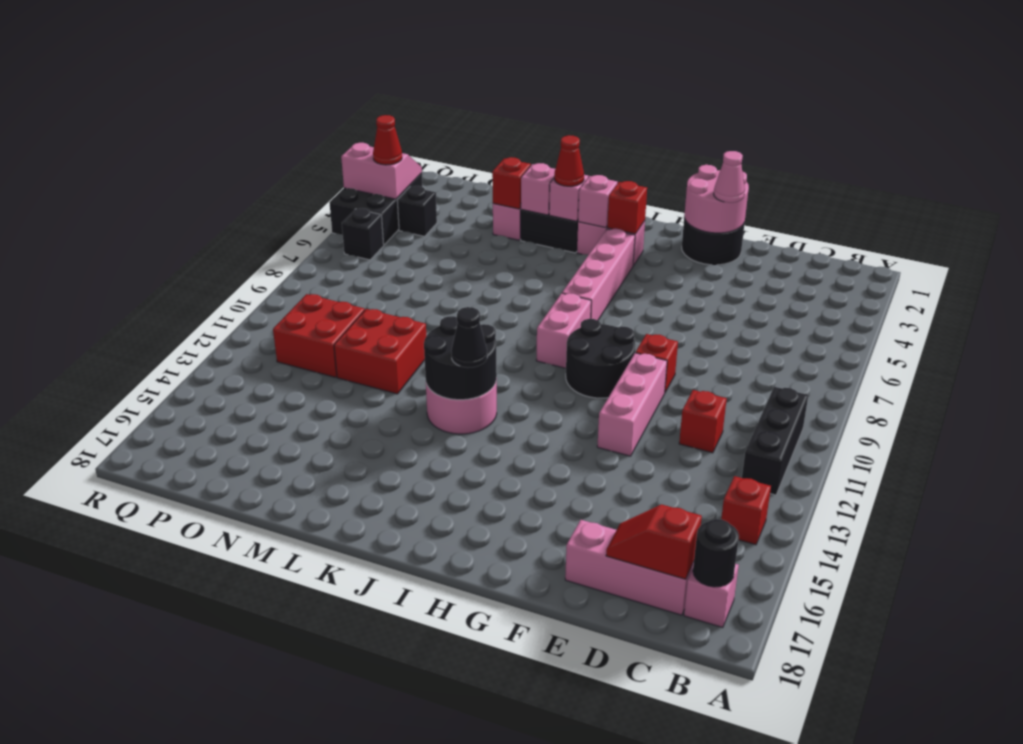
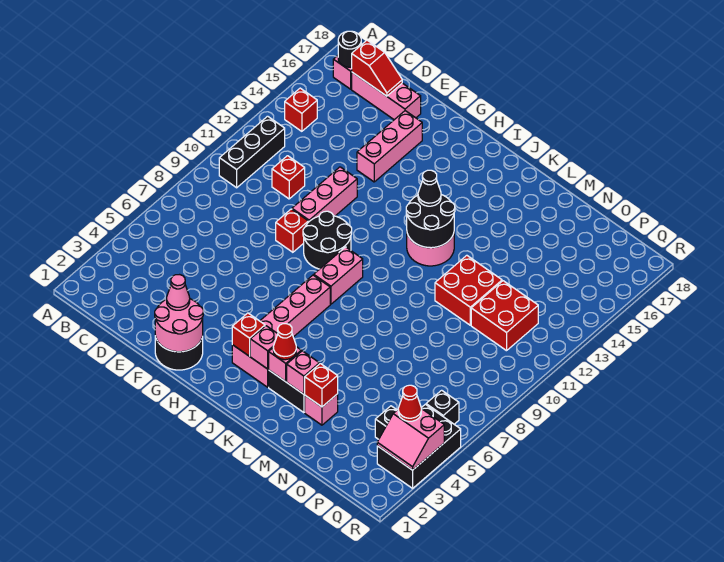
none -> pink 1x3 brick [357,111,422,182]

